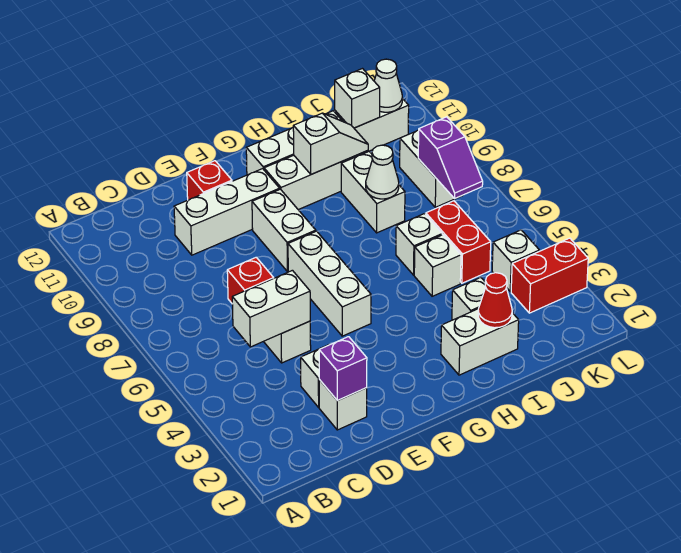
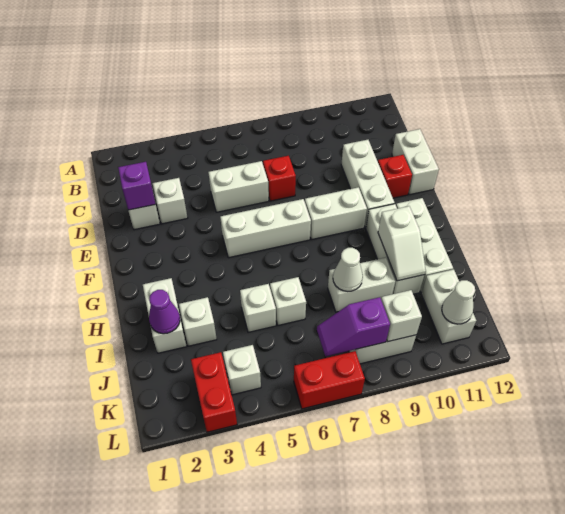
white 1x2 brick [232,270,310,347] -> white 1x2 brick moved to [392,129,439,195]
red 1x1 cone [478,273,512,328] -> purple 1x1 cone [149,290,180,334]
red 1x2 brick [426,201,491,283] -> red 1x2 brick moved to [294,351,365,409]
white 1x1 brick [335,69,380,128] -> white 1x1 brick moved to [381,290,422,342]

